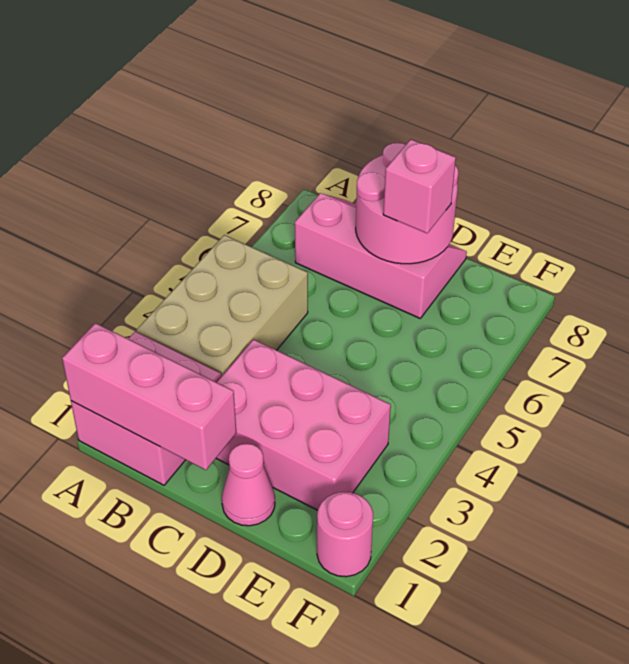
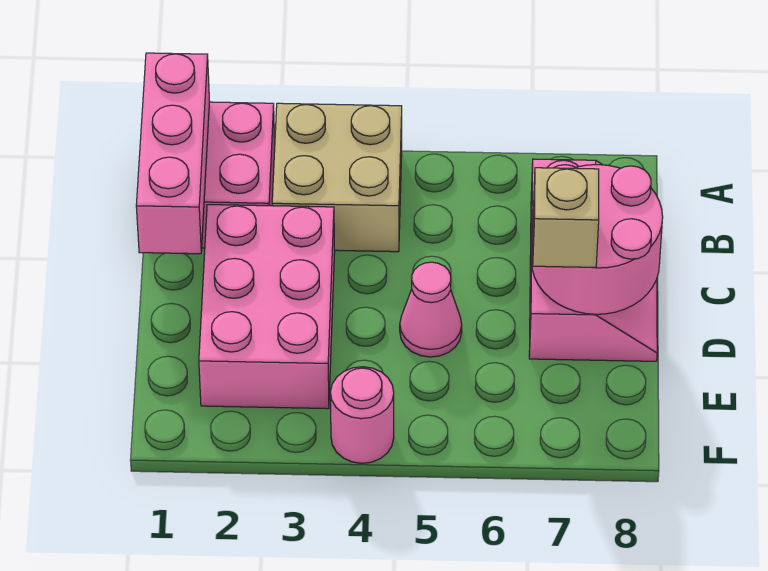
tan 2x3 brick [137,235,308,377] -> tan 2x2 brick [272,103,402,252]
pink 1x1 cone [222,444,275,526] -> pink 1x1 cone moved to [400,262,462,357]
pink 1x1 brick [383,139,456,233] -> tan 1x1 brick [533,168,599,267]
pink 1x1 round brick [317,492,373,577] -> pink 1x1 round brick moved to [330,367,394,463]

